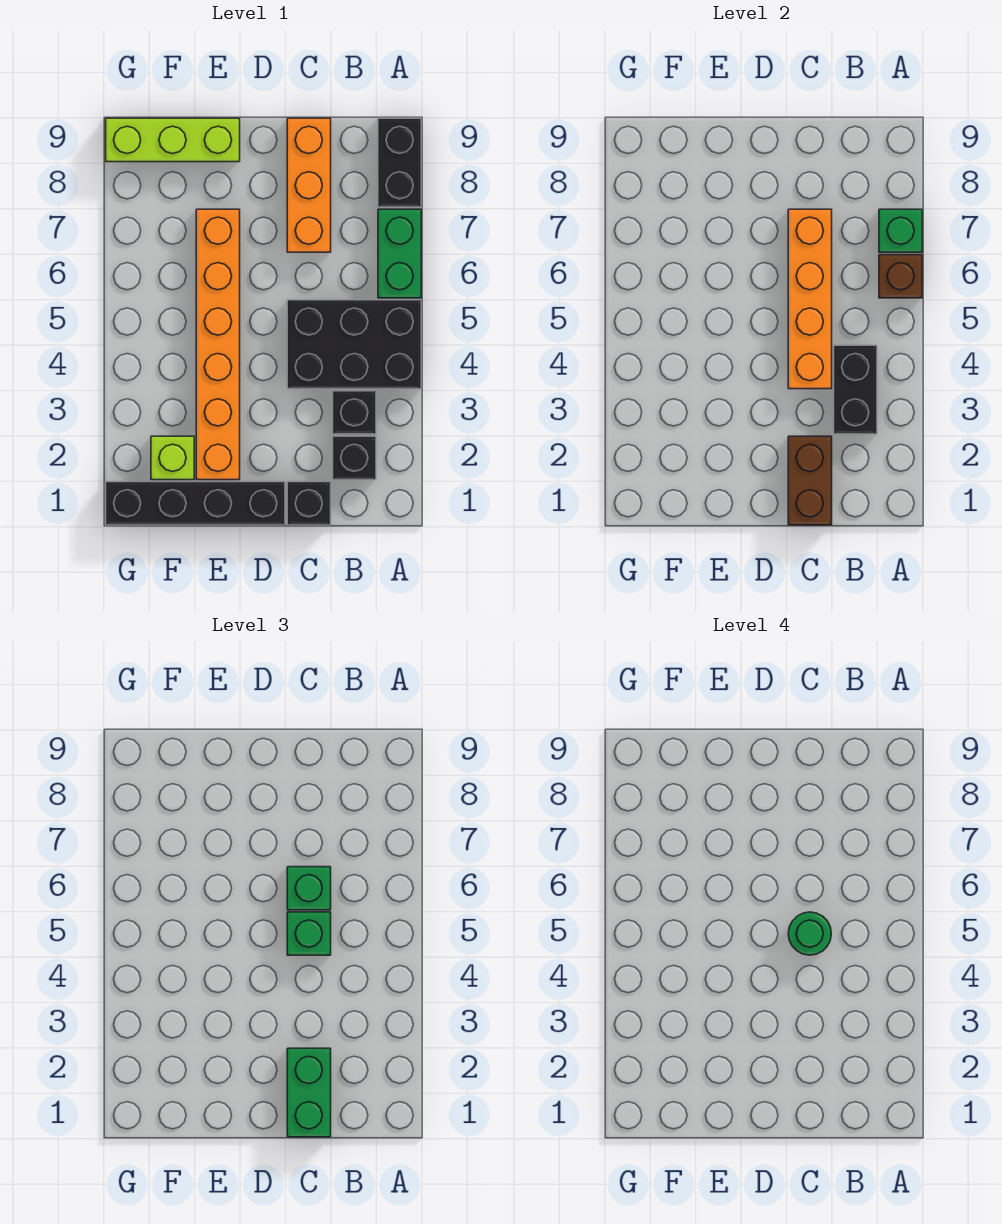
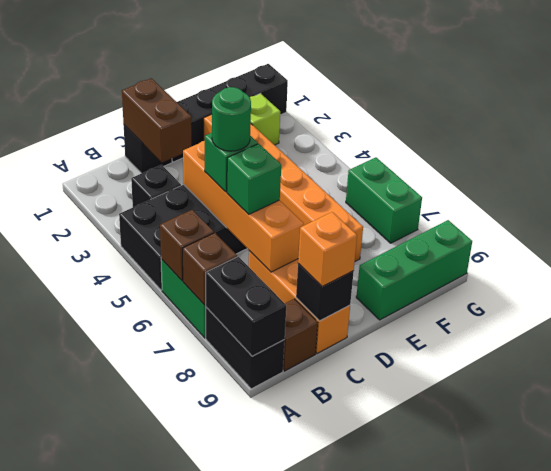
green 1x1 brick [879,209,922,252] -> brown 1x1 brick [183,233,237,305]
black 1x1 brick [333,436,376,480] -> black 1x1 brick moved to [296,263,354,321]
black 1x2 brick [834,345,877,434] -> black 1x2 brick moved to [206,257,286,356]
none -> brown 1x1 brick [283,299,318,371]
green 1x2 brick [287,1048,331,1137] -> green 1x2 brick moved to [346,157,422,243]
none -> orange 1x1 brick [298,212,357,287]
lime 1x3 brick [106,118,240,162] -> green 1x3 brick [356,220,472,320]

